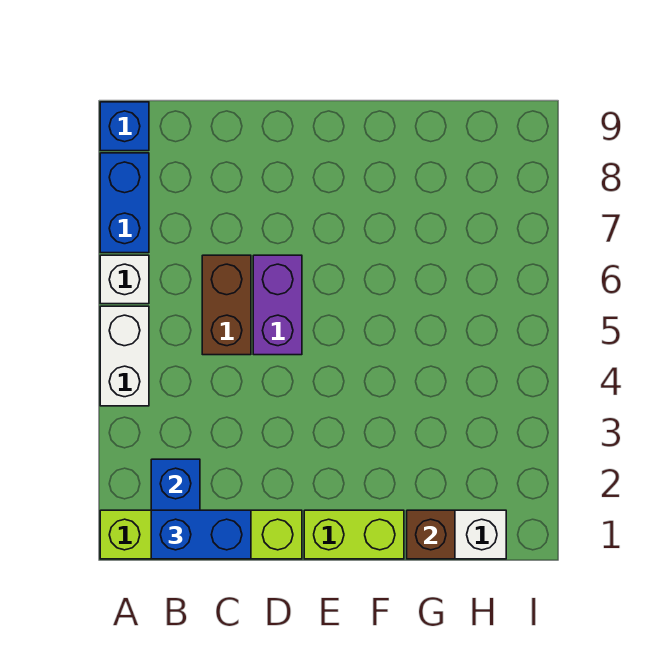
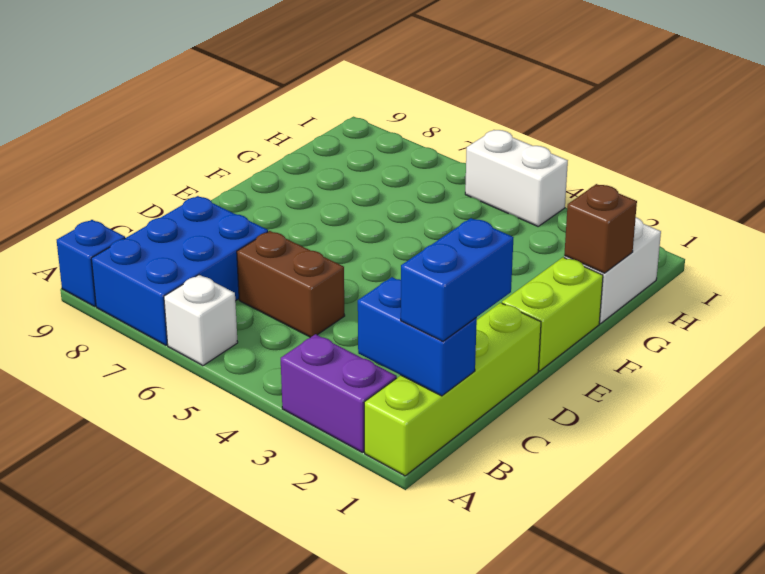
white 1x2 brick [100,306,149,406] -> white 1x2 brick moved to [465,130,568,226]
blue 1x2 brick [100,153,149,253] -> blue 2x3 brick [91,196,268,345]
purple 1x2 brick [253,255,302,355] -> purple 1x2 brick moved to [281,334,397,453]

